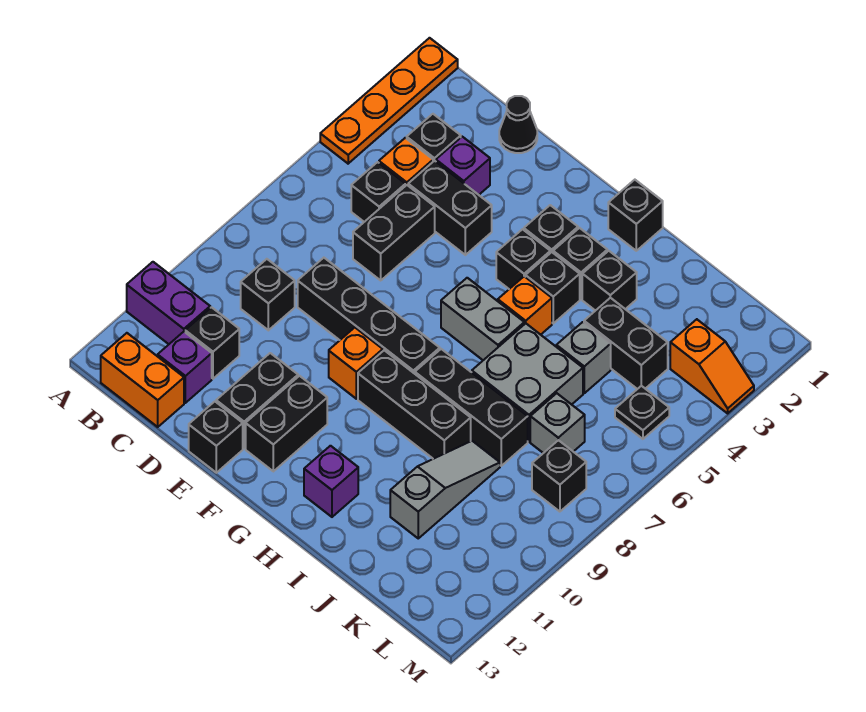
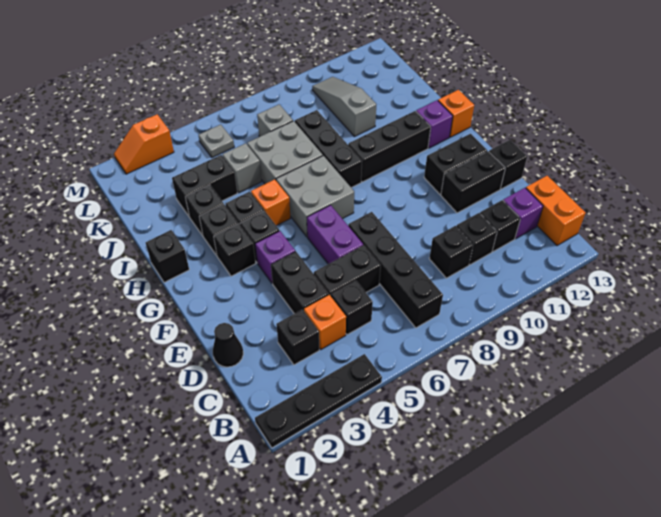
orange 1x4 plate [320,38,458,164] -> black 1x4 plate [255,354,382,448]
purple 1x2 brick [127,262,210,344] -> purple 1x2 brick moved to [307,205,363,264]
purple 1x1 brick [436,137,490,195] -> purple 1x1 brick moved to [255,231,295,283]
black 1x4 brick [298,258,440,374] -> black 1x4 brick moved to [348,212,443,328]
orange 1x1 brick [329,328,383,399] -> orange 1x1 brick moved to [438,90,474,137]
grey 1x2 brick [441,278,524,360] -> grey 2x2 brick [276,156,354,237]
black 1x3 brick [358,350,471,459] -> black 1x3 brick turned to [348,111,431,182]
black 1x2 brick [584,298,668,389] -> black 1x2 brick turned to [172,155,237,217]
grey 1x3 slope [390,441,500,538] -> grey 1x3 slope turned to [312,77,376,137]
orange 1x2 slope [670,319,754,413] -> orange 1x2 slope turned to [114,114,174,174]
black 1x1 plate [615,386,669,439] -> grey 1x1 plate [199,125,234,158]
black 1x1 brick [532,440,586,512] -> black 1x1 brick moved to [456,213,497,265]

